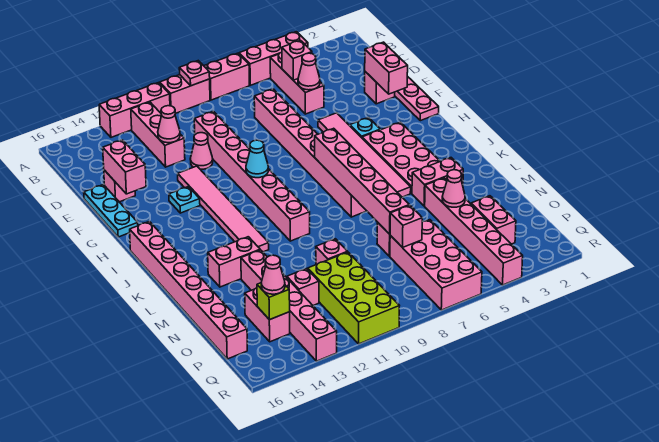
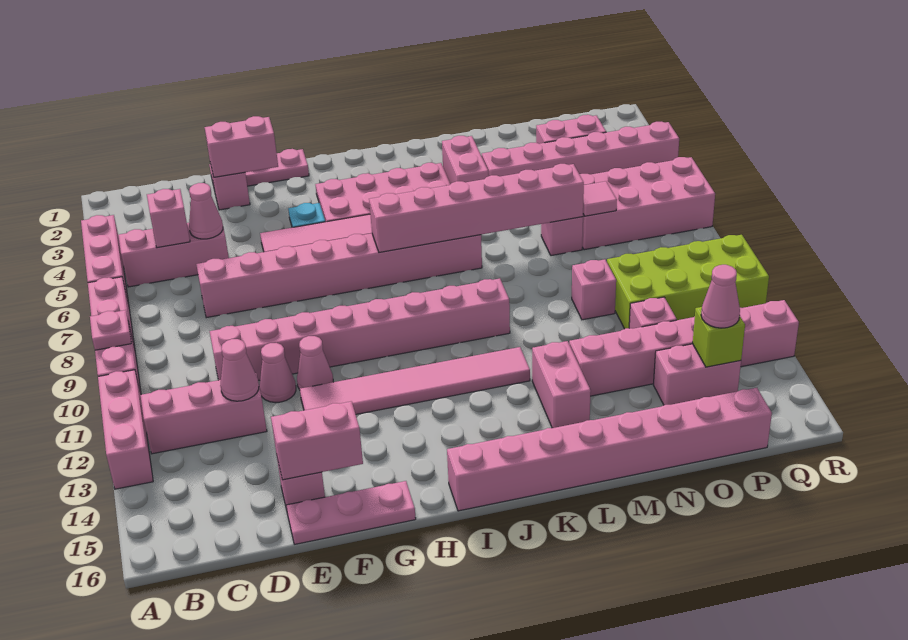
cyan 1x3 plate [84,185,138,237] -> pink 1x3 plate [286,481,416,544]
cyan 1x1 plate [169,187,200,213] -> none
cyan 1x1 cone [246,140,268,178] -> none
pink 1x1 cone [442,170,465,207] -> pink 1x1 cone moved to [297,336,333,389]
pink 1x1 brick [390,205,423,248] -> pink 1x1 tile [583,181,617,216]

